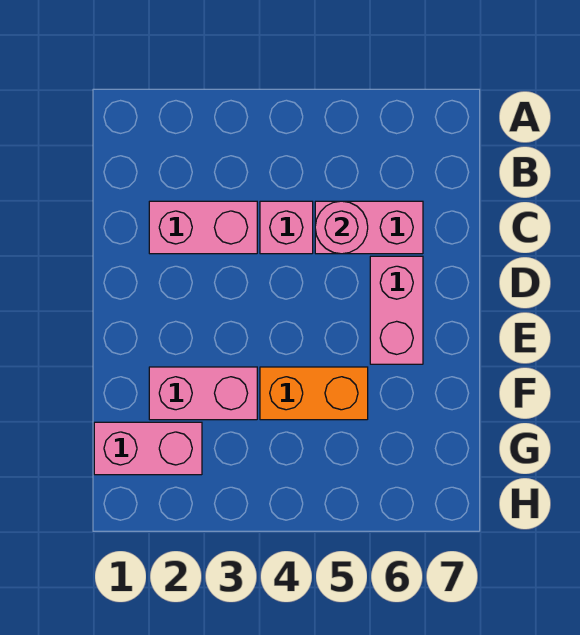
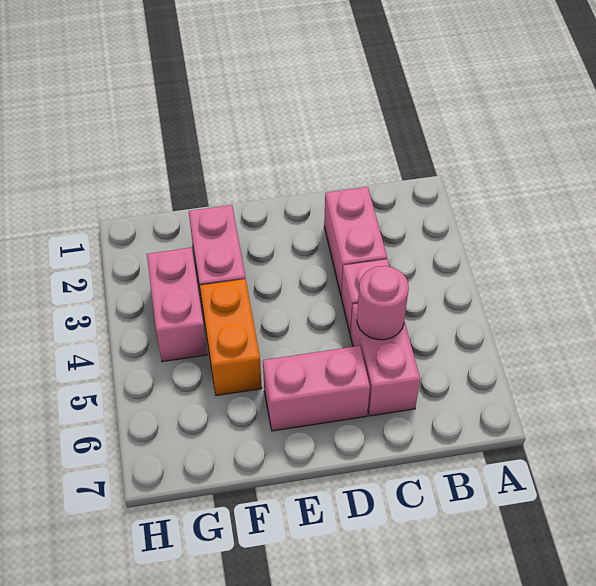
pink 1x2 brick [94,422,202,475] -> pink 1x2 brick moved to [147,248,207,362]

